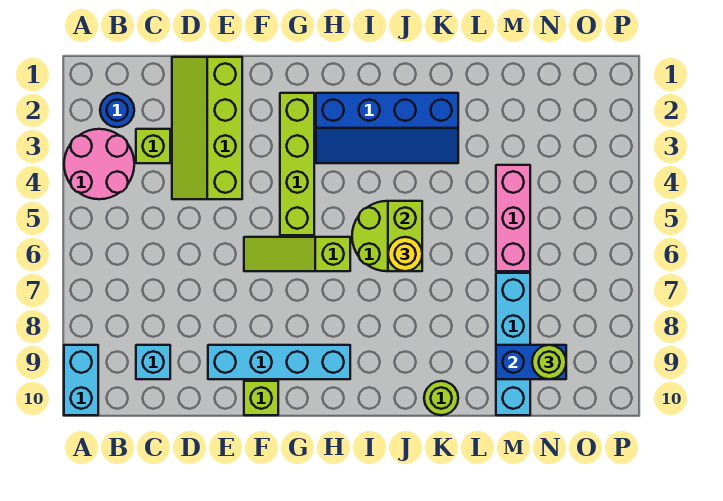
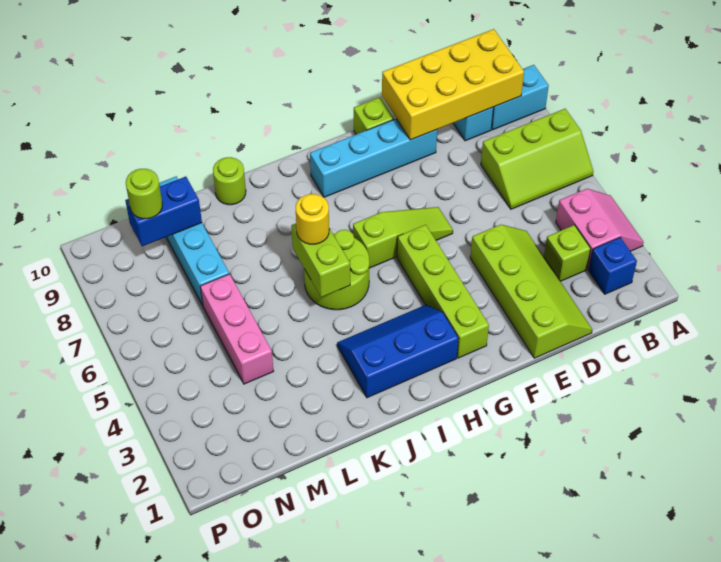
pink 2x2 round brick [64,129,134,199] -> pink 2x2 slope [556,189,644,270]
none -> lime 2x3 slope [481,109,593,209]
cyan 1x2 brick [64,345,98,415] -> cyan 1x2 brick turned to [491,65,549,130]
blue 1x1 round brick [100,93,134,127] -> blue 1x1 brick [589,237,637,294]
none -> yellow 2x4 brick [382,29,524,140]
blue 2x4 slope [316,93,458,163] -> blue 2x3 slope [337,305,459,398]

